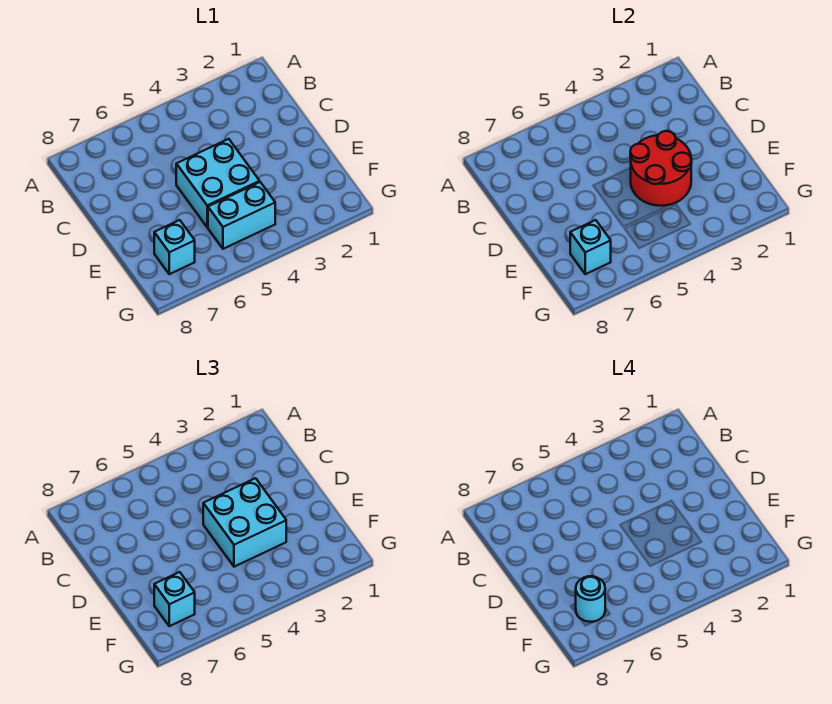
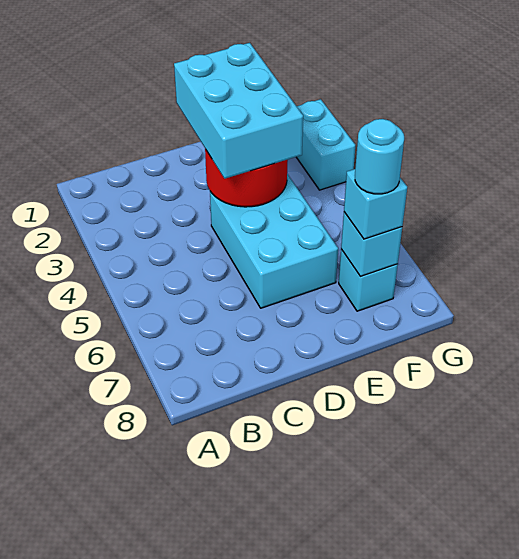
cyan 2x2 brick [203,478,286,567] -> cyan 2x3 brick [174,43,303,179]
cyan 2x2 brick [176,139,260,227] -> cyan 2x3 brick [210,174,338,308]
cyan 1x2 brick [208,182,275,249] -> cyan 1x2 brick moved to [296,99,355,190]

